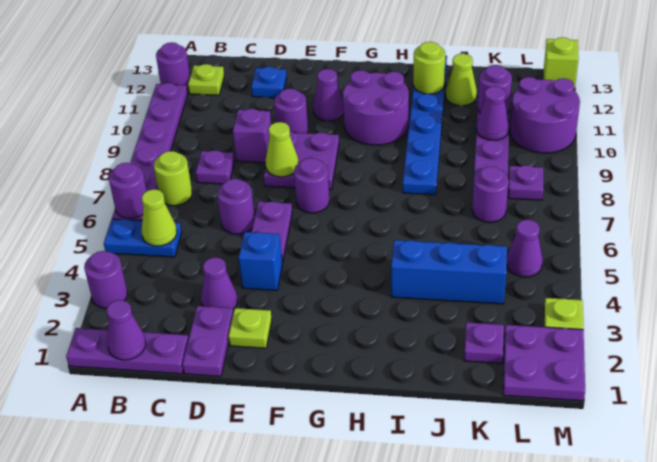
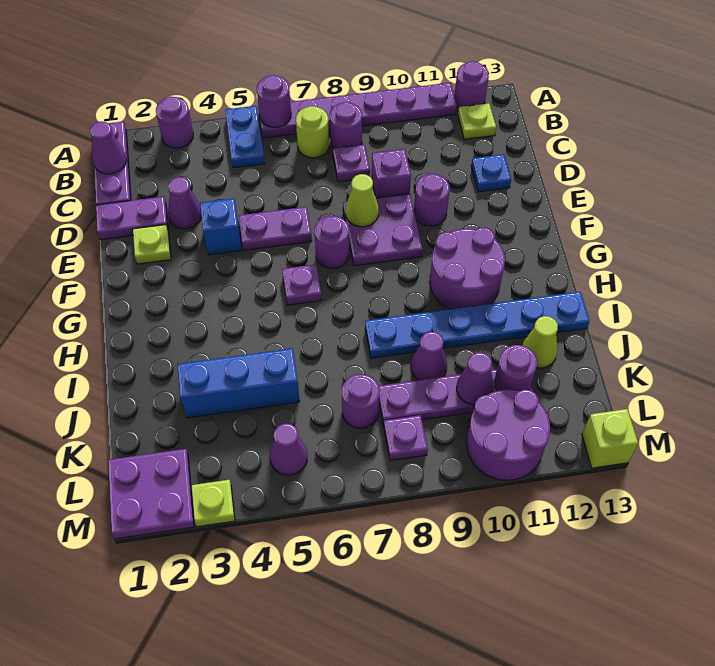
lime 1x1 cone [141,189,177,246] -> none
purple 1x1 round brick [217,179,255,234] -> purple 1x1 round brick moved to [330,102,362,148]
purple 1x1 cone [313,69,344,121] -> purple 1x1 cone moved to [411,332,447,380]
blue 1x3 brick [391,240,507,304] -> blue 1x3 brick turned to [178,348,300,418]
lime 1x1 round brick [414,42,445,94] -> none
purple 1x1 plate [464,322,504,364] -> purple 1x1 plate moved to [282,264,322,305]

